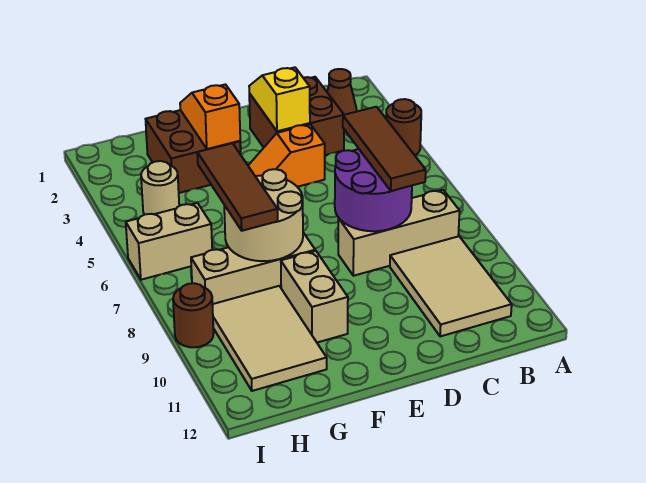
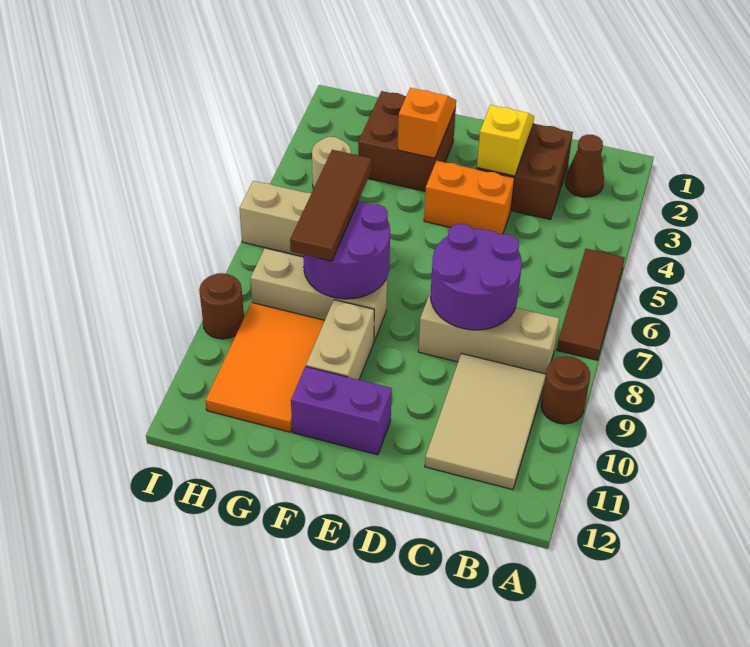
brown 1x1 round brick [386,99,421,155] -> brown 1x1 round brick moved to [541,356,590,424]
brown 1x3 tile [343,107,426,191] -> brown 1x3 tile moved to [557,249,625,360]
orange 1x2 slope [248,124,325,187] -> orange 1x2 brick [424,161,514,234]
none -> purple 1x2 brick [291,367,392,455]
tan 2x2 round brick [224,169,303,261] -> purple 2x2 round brick [303,201,390,299]
tan 2x3 tile [212,286,327,391] -> orange 2x3 tile [205,303,325,432]

